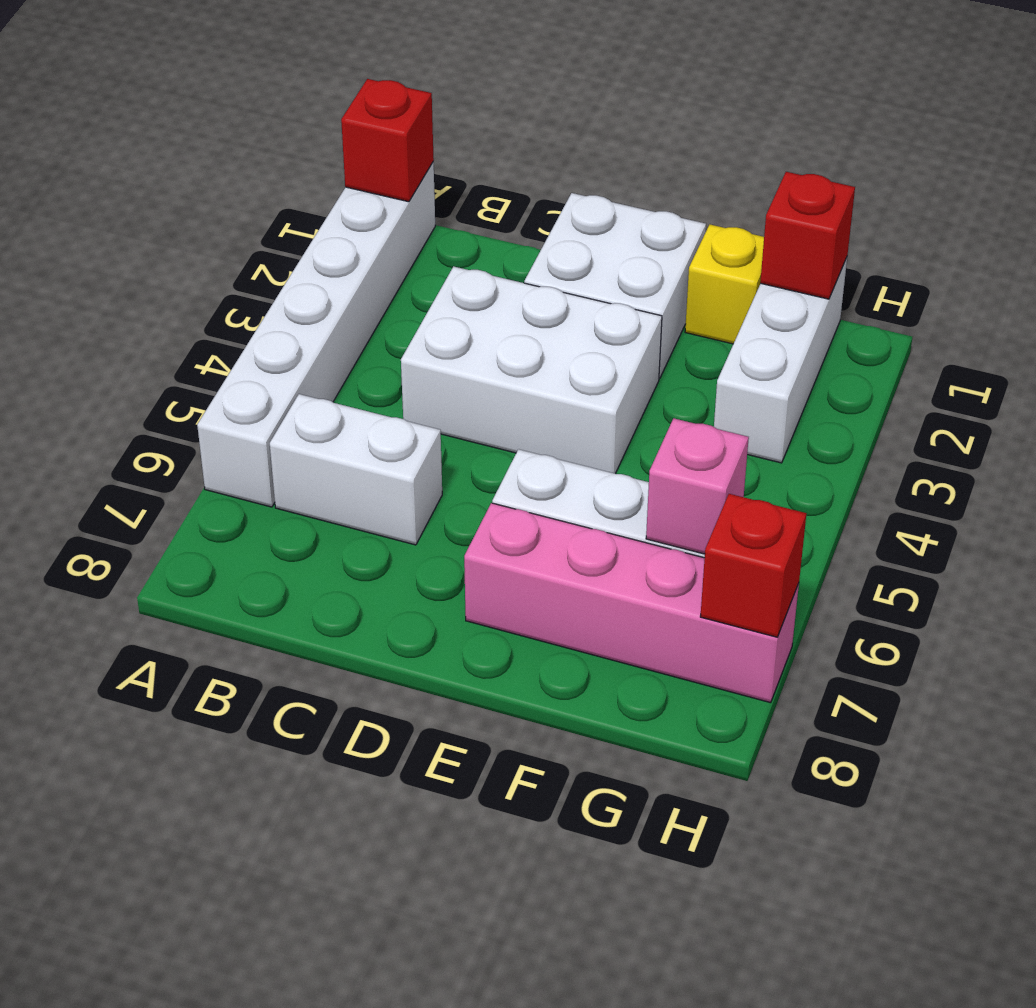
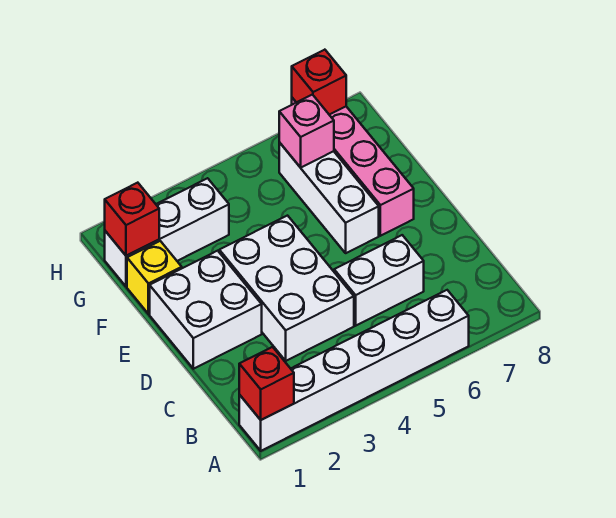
white 1x2 brick [270,394,442,545] -> white 1x2 brick turned to [334,235,424,326]

